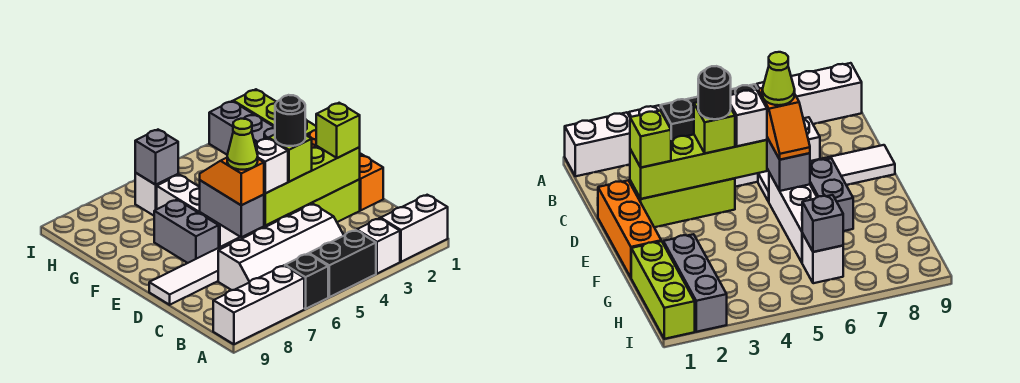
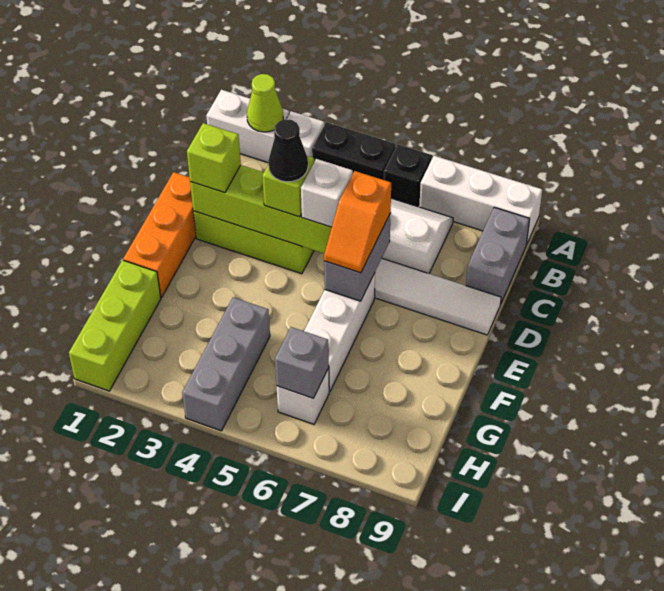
black 1x1 round brick [275,95,305,146] -> black 1x1 cone [268,119,308,182]
lime 1x1 cone [227,119,258,170] -> lime 1x1 cone moved to [247,74,283,132]
grey 1x2 brick [154,200,219,263] -> grey 1x2 brick moved to [466,207,530,304]
grey 1x3 brick [209,101,275,155] -> grey 1x3 brick moved to [182,297,270,431]

